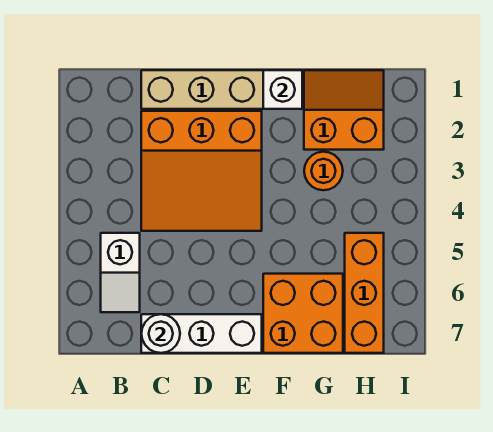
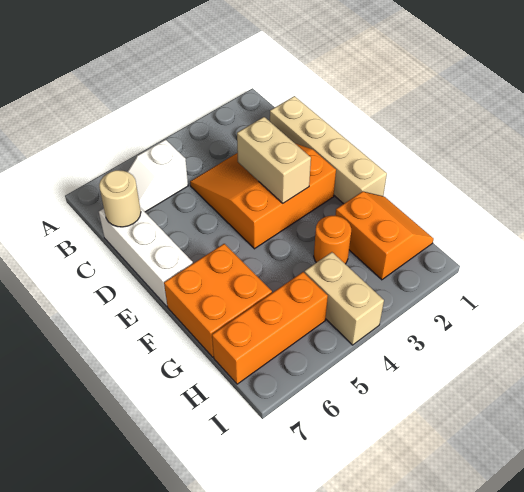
orange 3x3 slope [141,111,262,231] -> orange 3x3 slope turned to [190,144,336,249]
white 1x1 round brick [142,314,180,353] -> tan 1x1 round brick [99,170,141,227]
none -> tan 1x2 brick [237,117,311,203]
white 1x1 brick [263,70,302,109] -> none
none -> tan 1x2 brick [304,252,384,345]

